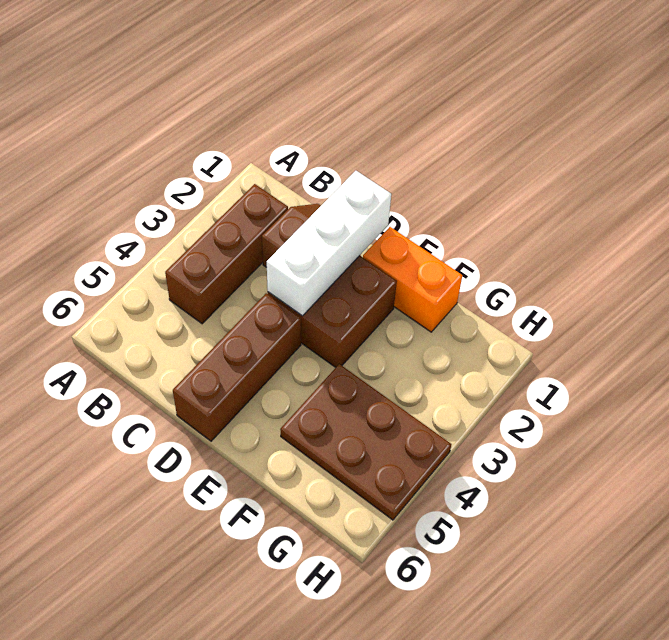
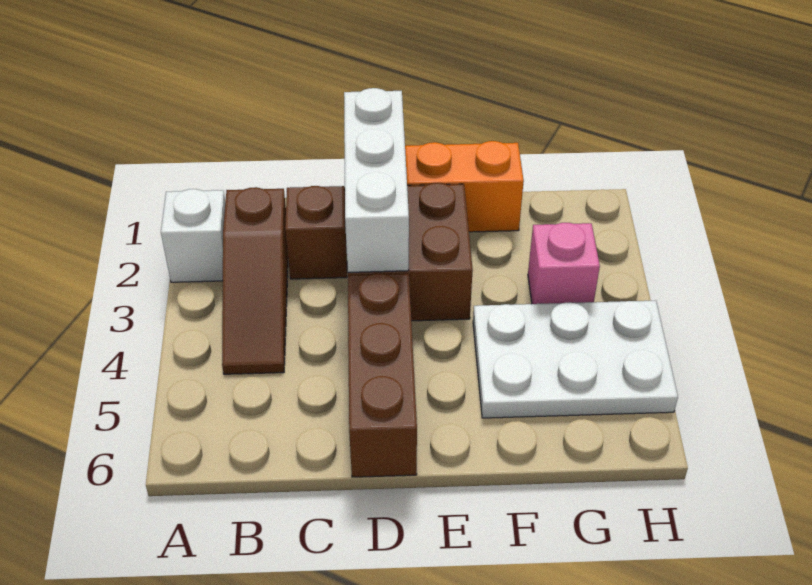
none -> white 1x1 brick [161,189,225,282]
brown 1x3 brick [165,184,288,324] -> brown 1x3 slope [222,187,288,374]
brown 2x3 plate [280,364,451,520] -> white 2x3 plate [473,301,678,418]
none -> pink 1x1 brick [528,223,600,304]

